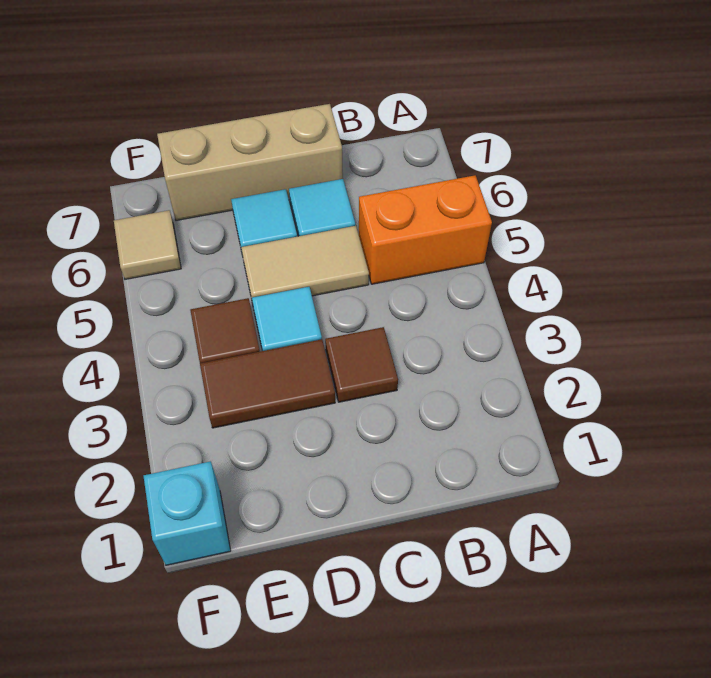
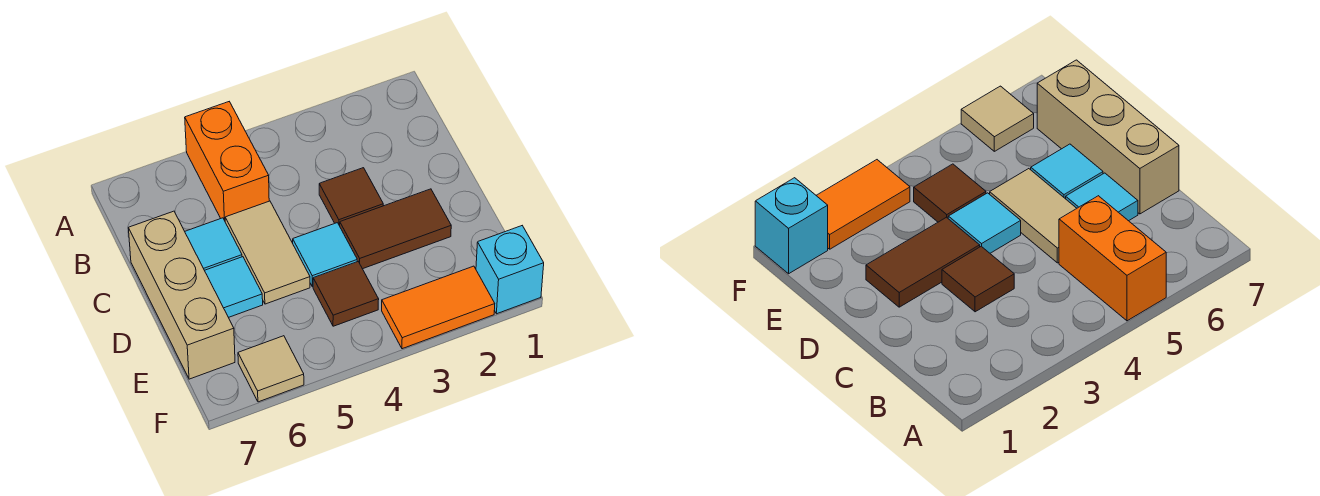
brown 1x2 tile [200,339,335,428] -> brown 1x2 tile turned to [340,189,451,269]
none -> orange 1x2 tile [382,266,495,349]

